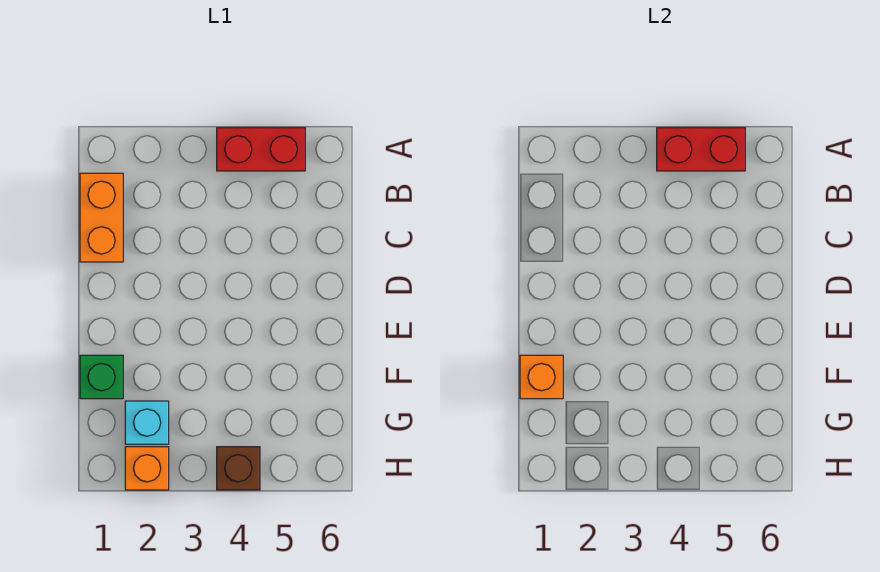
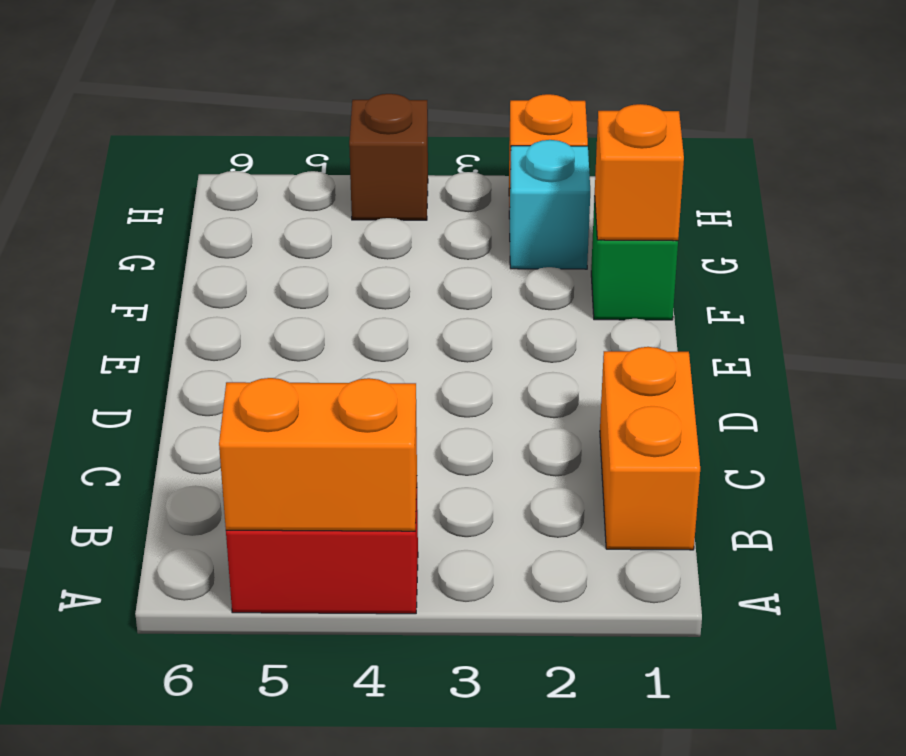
red 1x2 brick [657,128,745,171] -> orange 1x2 brick [219,378,417,531]

